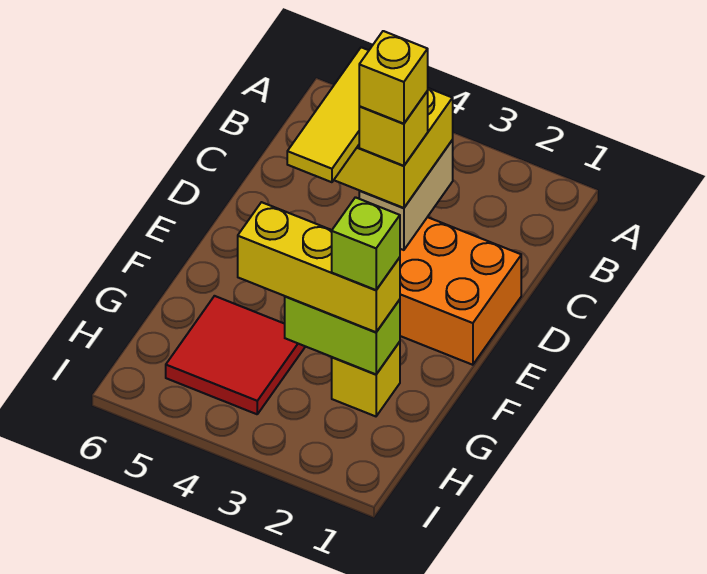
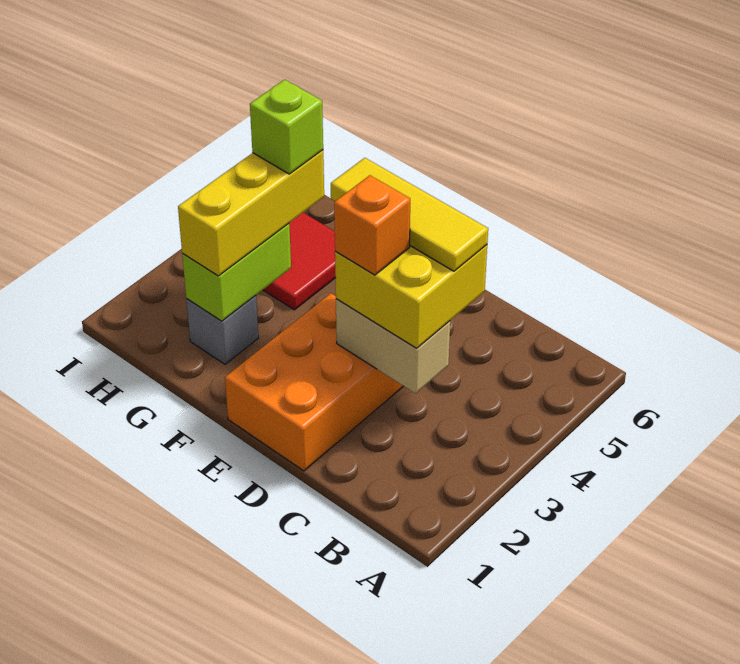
yellow 1x1 brick [359,91,428,166] -> orange 1x1 brick [334,175,410,275]
yellow 1x1 brick [359,31,428,124] -> none
yellow 1x1 brick [332,342,400,416] -> grey 1x1 brick [186,295,258,364]
lime 1x1 brick [332,197,400,290] -> lime 1x1 brick moved to [250,80,323,174]

